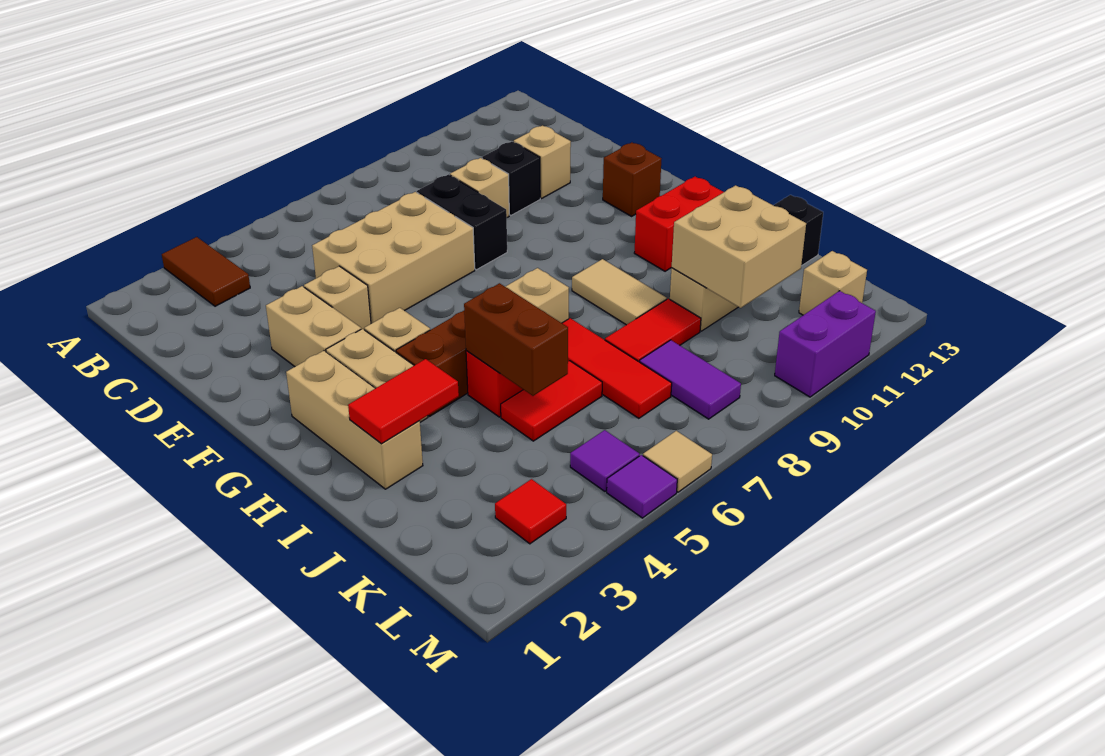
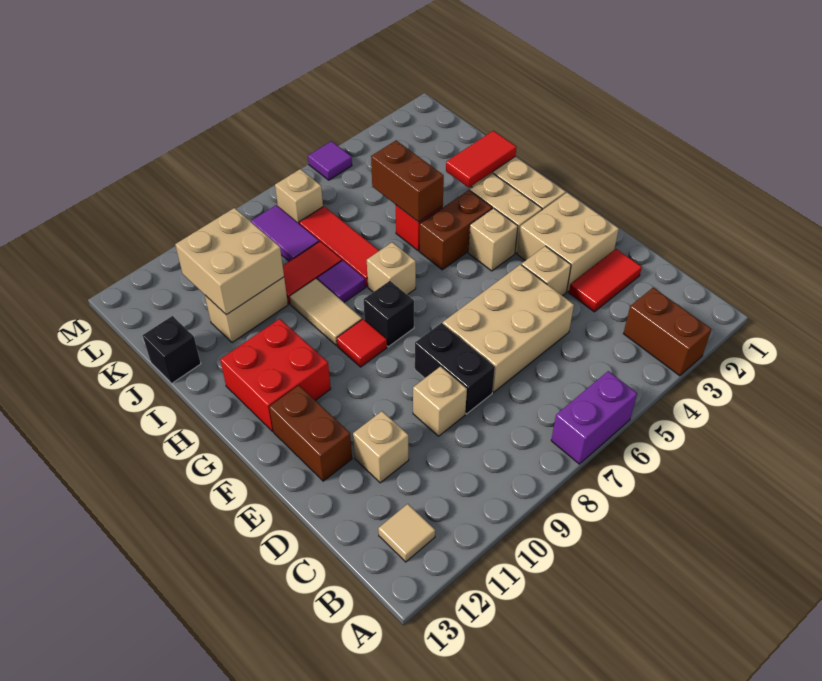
brown 1x2 tile [162,237,250,306] -> brown 1x2 brick [623,288,711,376]
black 1x1 brick [482,142,540,215] -> black 1x1 brick moved to [364,281,414,347]
tan 1x2 brick [266,286,361,366] -> tan 2x2 brick [517,193,619,292]
brown 1x1 brick [603,142,662,216] -> brown 1x2 brick [269,385,352,481]
red 1x2 brick [634,177,724,271] -> red 2x2 brick [220,319,331,431]
red 1x2 tile [501,361,602,441] -> red 1x2 tile moved to [569,249,642,312]
red 1x1 tile [495,479,566,544] -> red 1x1 tile moved to [337,319,387,367]
purple 1x1 tile [570,430,640,491] -> purple 1x1 tile moved to [317,260,365,302]
tan 1x1 brick [799,251,867,315] -> tan 1x1 brick moved to [275,169,323,223]
tan 1x1 tile [643,431,712,492] -> tan 1x1 tile moved to [378,504,435,562]
purple 1x2 brick [775,291,876,397] -> purple 1x2 brick moved to [551,371,637,464]

